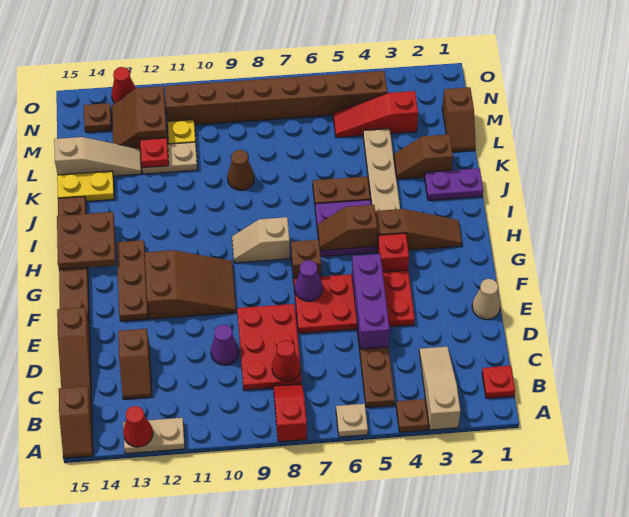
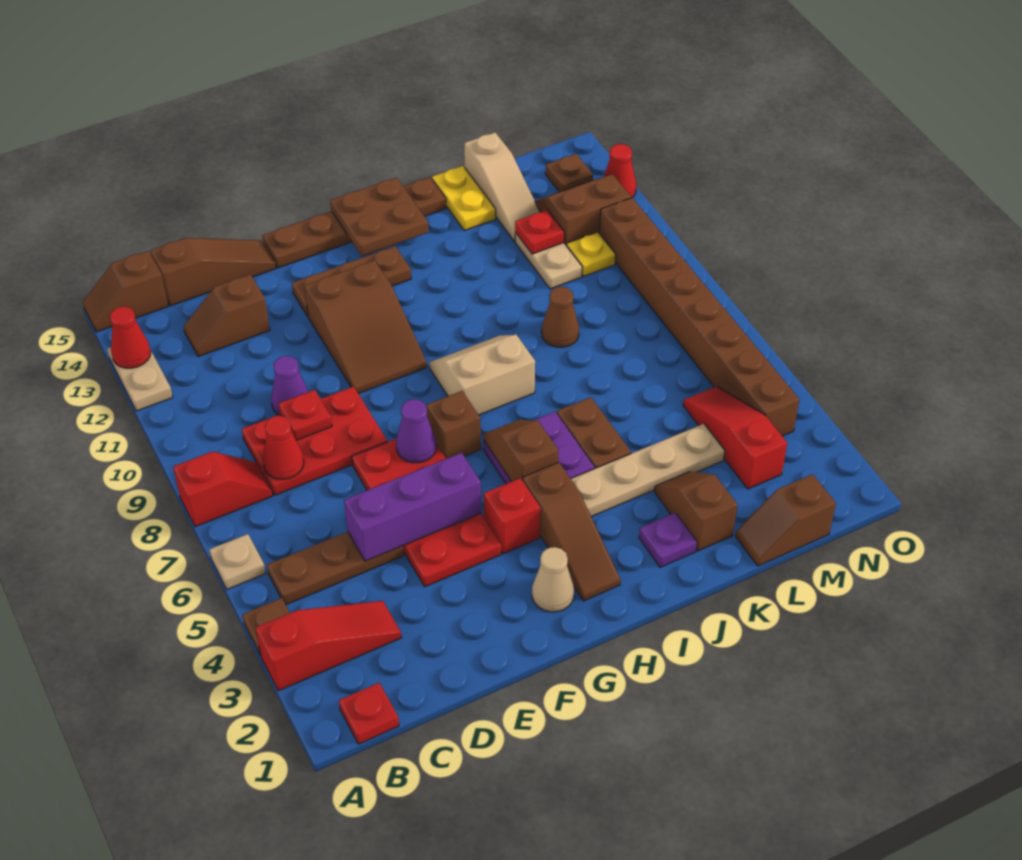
tan 1x3 slope [419,347,460,430] -> red 1x3 slope [256,601,402,691]
brown 1x3 slope [57,307,92,401] -> brown 1x3 slope turned to [150,238,276,306]
none -> red 1x1 plate [279,390,332,440]
tan 1x1 cone [472,279,500,319] -> tan 1x1 cone moved to [532,547,574,612]
tan 1x2 slope [232,217,290,263] -> tan 2x2 slope [429,335,535,415]
purple 1x2 plate [425,168,483,200] -> purple 1x1 plate [639,513,697,567]

